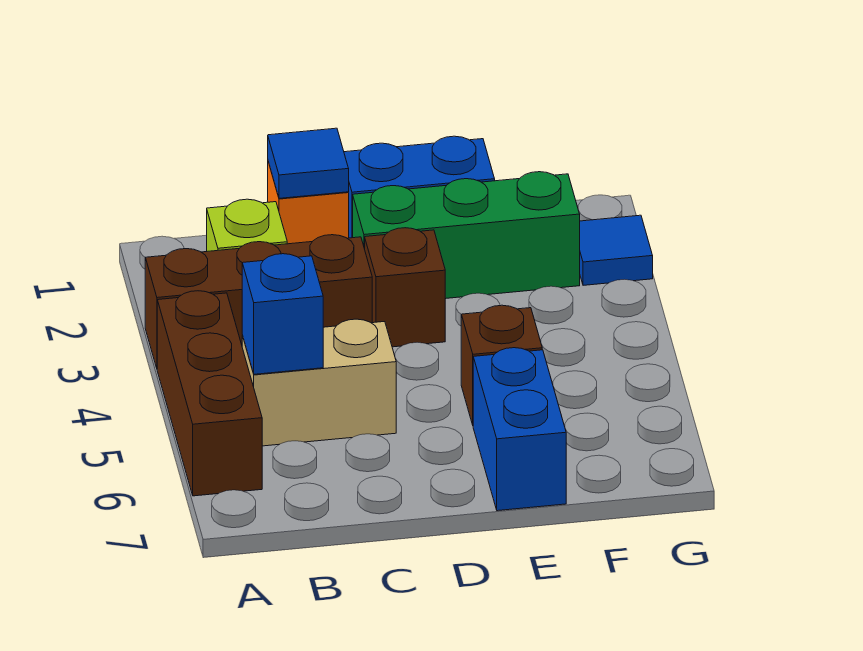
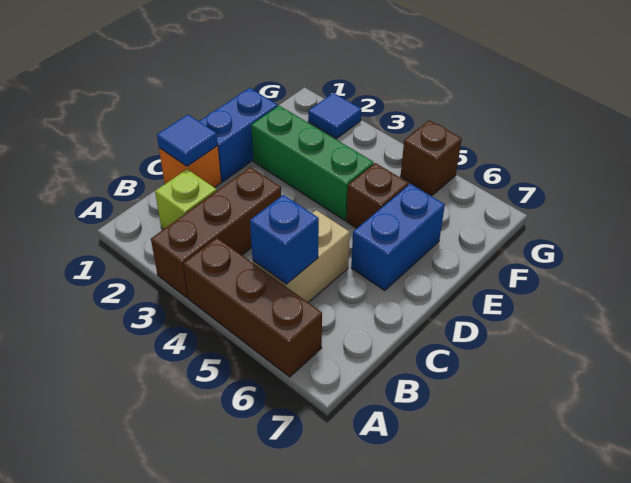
green 1x3 brick [353,172,580,299] -> green 1x3 brick turned to [251,106,374,220]
brown 1x1 brick [365,228,445,347] -> brown 1x1 brick moved to [401,120,462,196]
blue 1x2 brick [473,348,566,511] -> blue 1x2 brick turned to [351,184,445,290]

